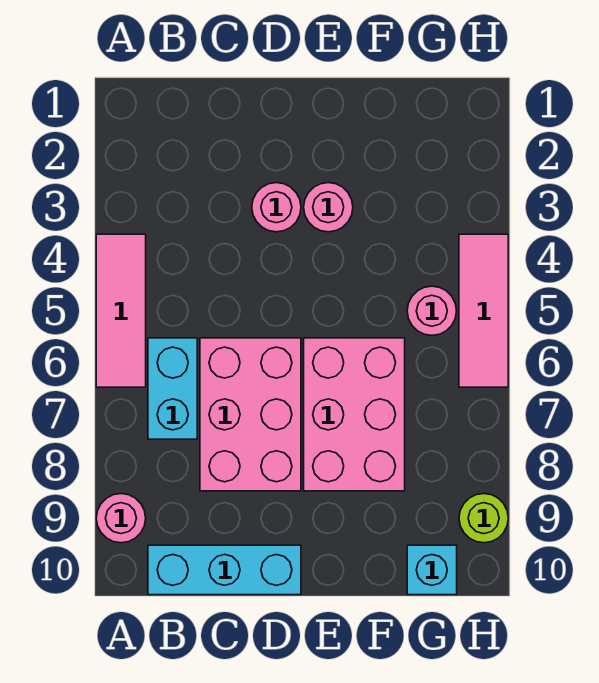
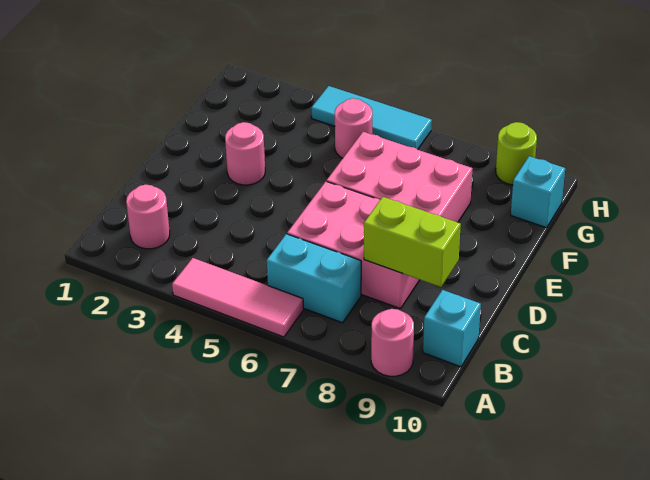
cyan 1x3 brick [148,545,301,595] -> cyan 1x1 brick [423,290,481,367]
none -> lime 1x2 brick [364,197,461,287]
pink 1x1 round brick [252,183,301,232] -> pink 1x1 round brick moved to [126,185,170,249]
pink 1x3 tile [459,234,508,387] -> cyan 1x3 tile [311,86,432,149]

